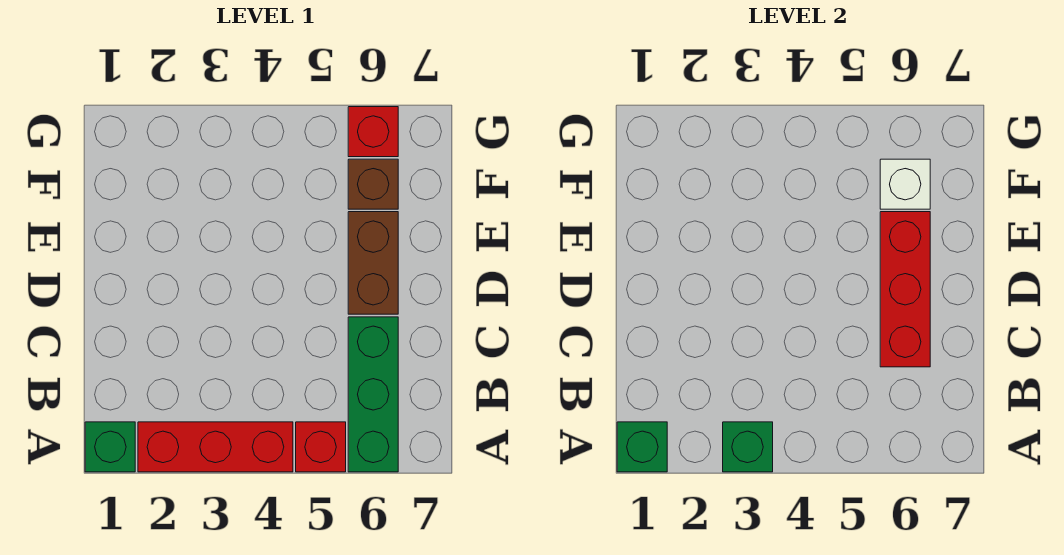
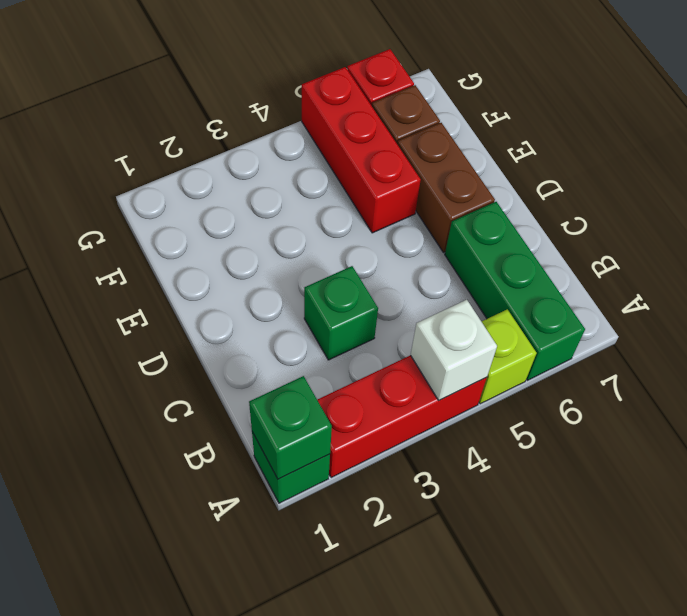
green 1x1 brick [723,422,773,472] -> green 1x1 brick moved to [304,266,378,360]
red 1x1 brick [296,422,346,472] -> lime 1x1 brick [479,309,537,404]
red 1x3 brick [880,212,930,367] -> red 1x3 brick moved to [302,67,421,233]
white 1x1 brick [880,159,930,209] -> white 1x1 brick moved to [411,300,497,400]

